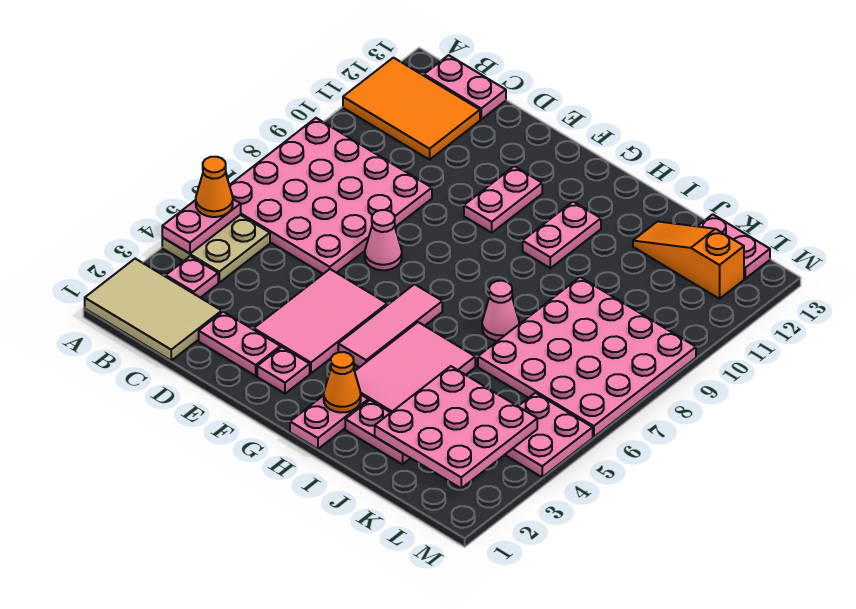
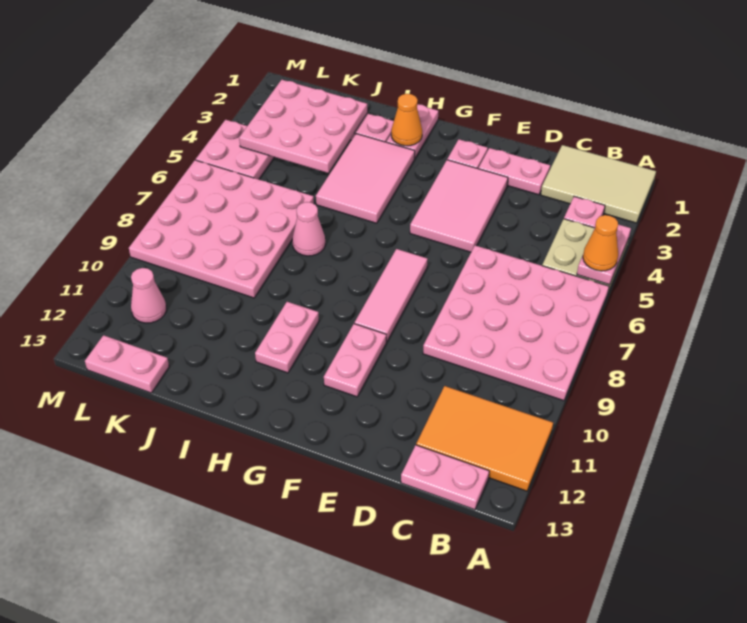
pink 1x1 cone [365,210,402,270] -> pink 1x1 cone moved to [131,268,166,323]
pink 1x3 tile [338,284,442,367] -> pink 1x3 tile moved to [355,249,428,342]
orange 1x3 slope [633,221,744,299] -> none

